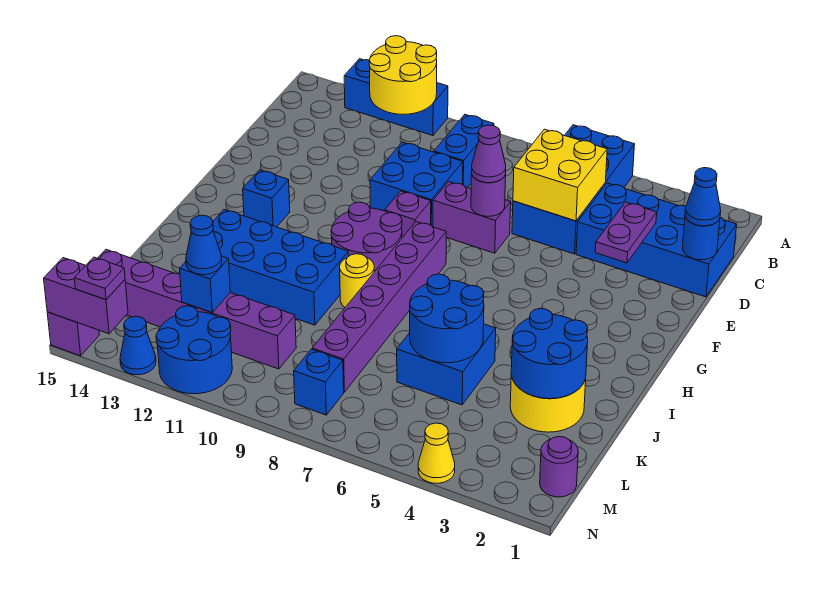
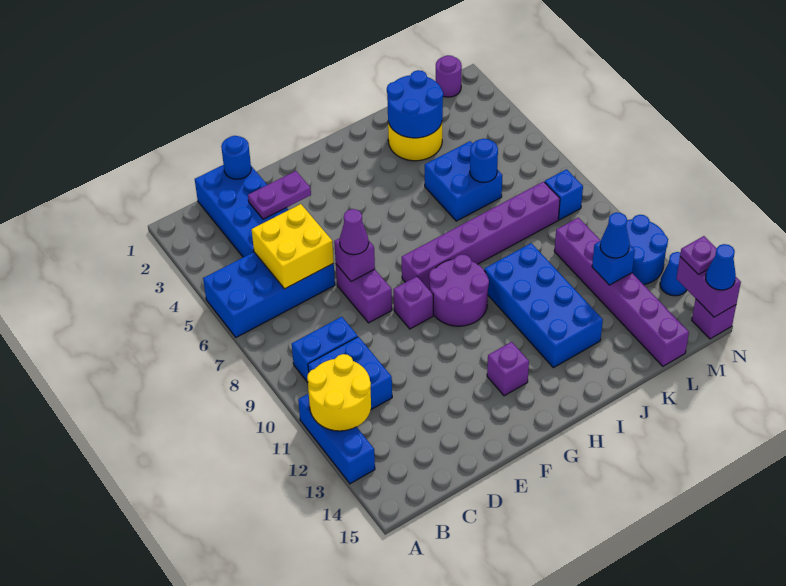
blue 1x1 cone [685,168,721,226] -> blue 1x1 cone moved to [706,244,736,290]
blue 2x2 brick [370,142,463,227] -> blue 2x2 brick moved to [308,337,392,409]
purple 1x1 round brick [471,174,506,216] -> purple 1x1 brick [334,238,375,281]
blue 1x1 brick [243,170,290,227] -> purple 1x1 brick [487,342,529,396]
yellow 1x1 round brick [340,254,374,307] -> none
blue 2x2 round brick [410,274,484,363] -> blue 1x1 round brick [470,139,498,182]
yellow 1x1 cone [418,423,455,483] -> none

